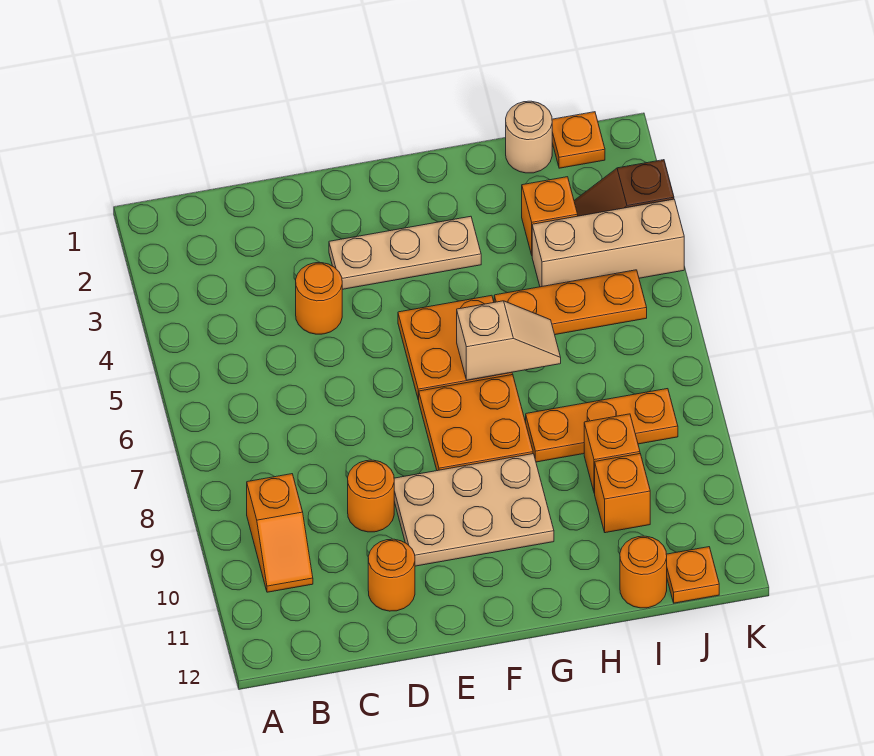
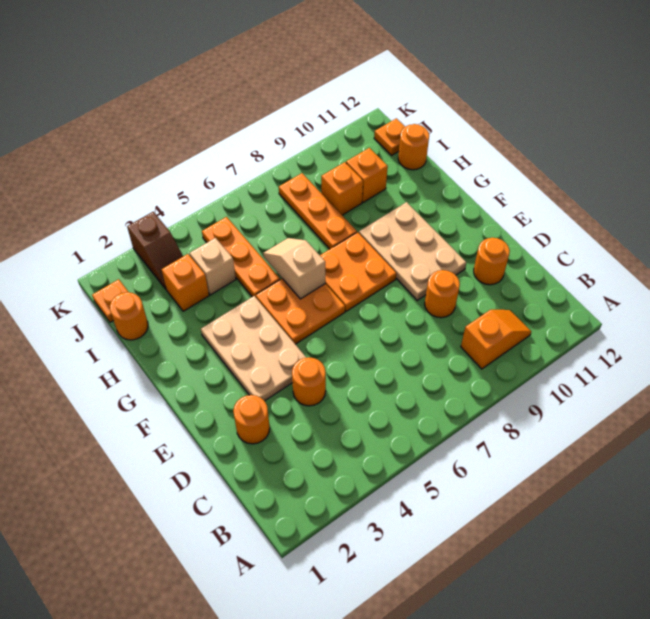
none -> orange 1x1 round brick [233,395,270,444]
tan 1x3 plate [329,216,481,289] -> tan 2x3 plate [201,296,306,401]
tan 1x1 round brick [506,101,552,173] -> orange 1x1 round brick [110,292,148,340]
tan 1x3 brick [532,199,684,287] -> tan 1x1 brick [190,238,236,295]

